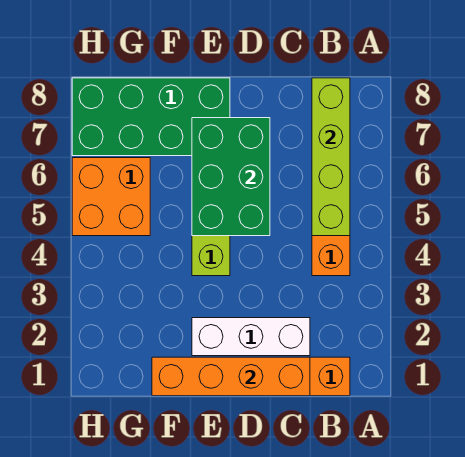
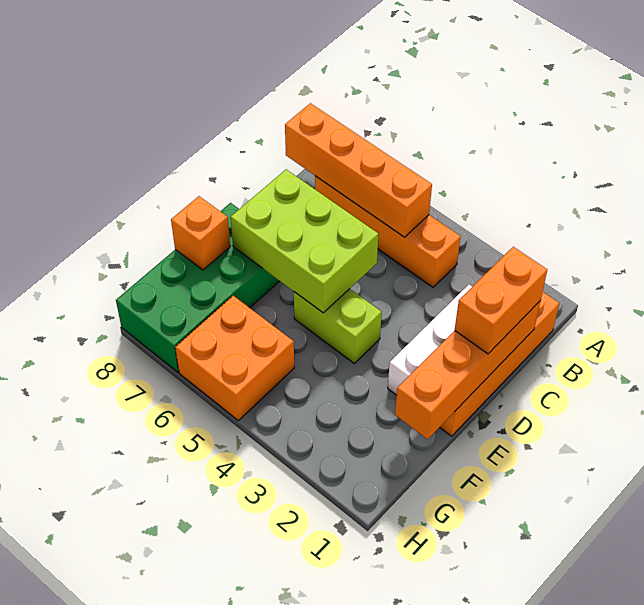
lime 1x4 brick [312,78,350,236] -> orange 1x4 brick [285,103,432,237]
none -> orange 1x2 brick [455,247,547,354]
green 2x3 brick [192,118,270,236] -> lime 2x3 brick [231,170,378,313]
none -> orange 1x1 brick [171,196,230,270]

